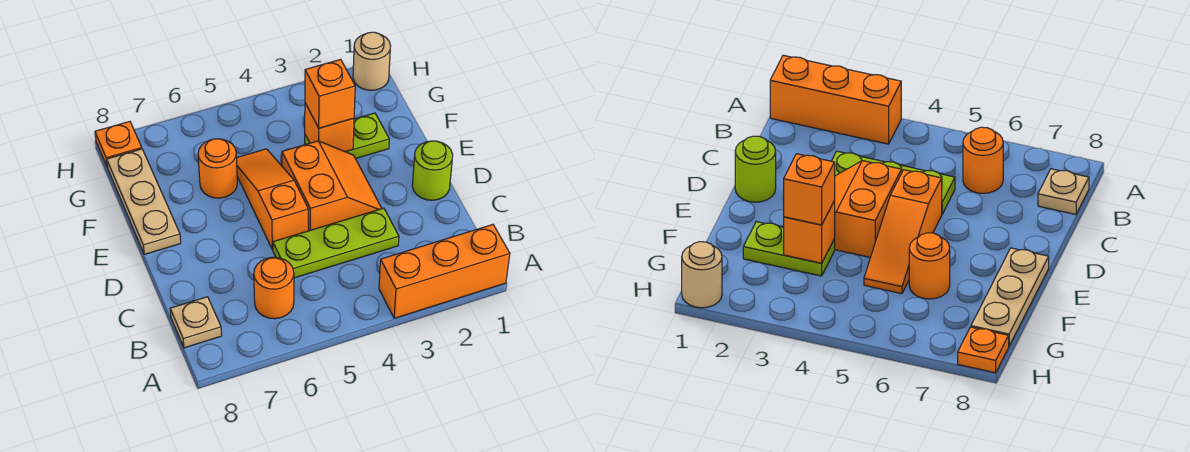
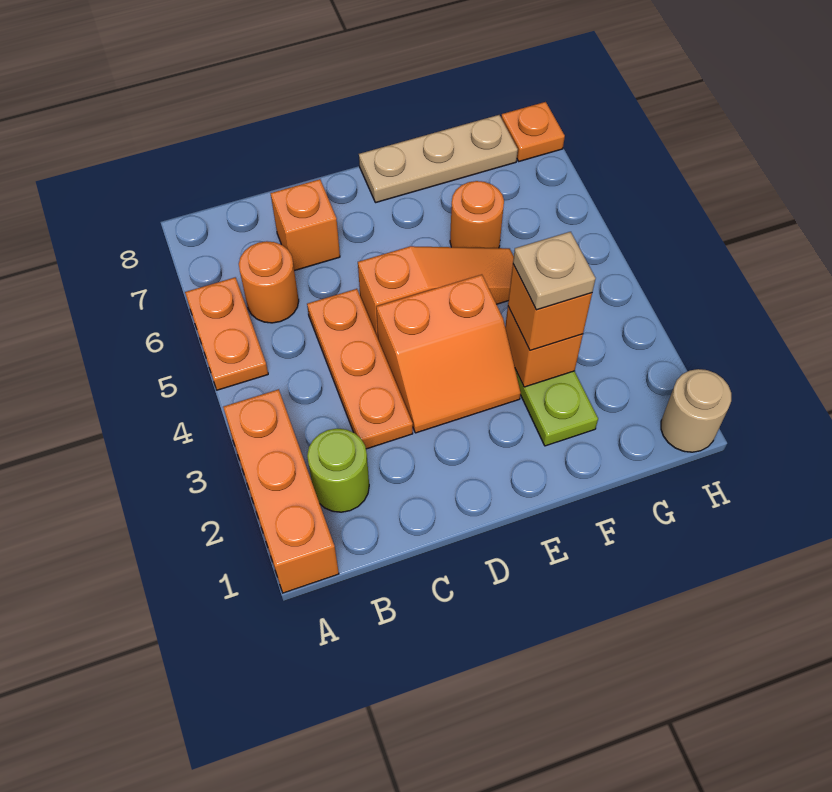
none -> orange 1x2 plate [185,277,268,390]
tan 1x1 plate [170,297,222,348] -> tan 1x1 plate moved to [513,232,596,310]
lime 1x3 plate [273,208,399,278] -> orange 1x3 plate [307,289,413,449]
none -> orange 1x1 brick [270,179,340,271]
lime 1x1 round brick [412,141,453,200] -> lime 1x1 round brick moved to [307,428,369,512]

